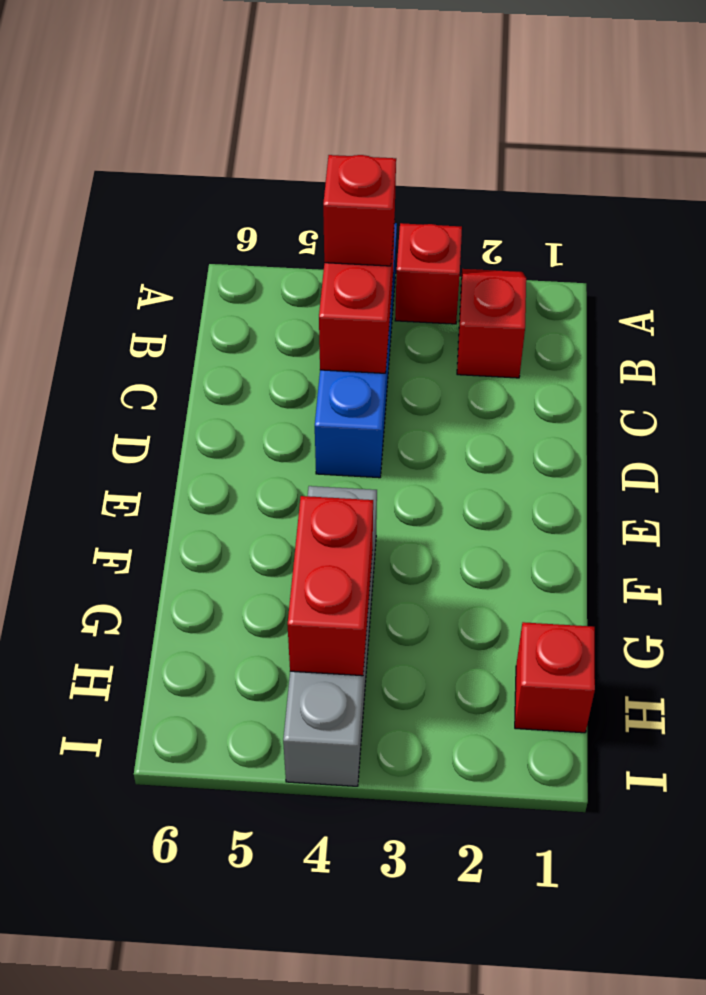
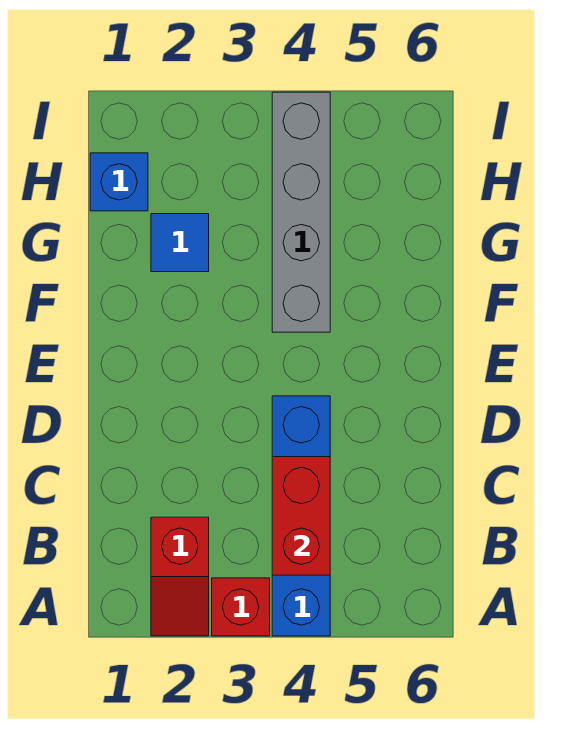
red 1x1 brick [323,155,396,266] -> none
none -> blue 1x1 tile [151,214,209,272]
red 1x2 brick [287,496,373,676] -> none
red 1x1 brick [515,622,595,733] -> blue 1x1 brick [90,153,148,211]

